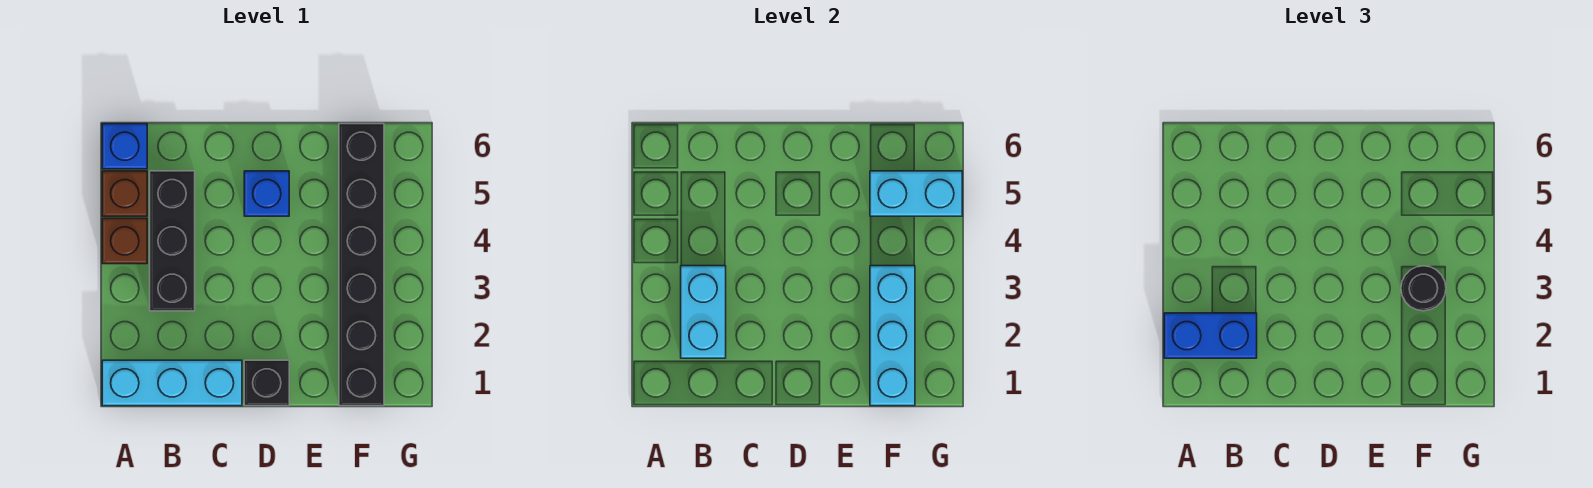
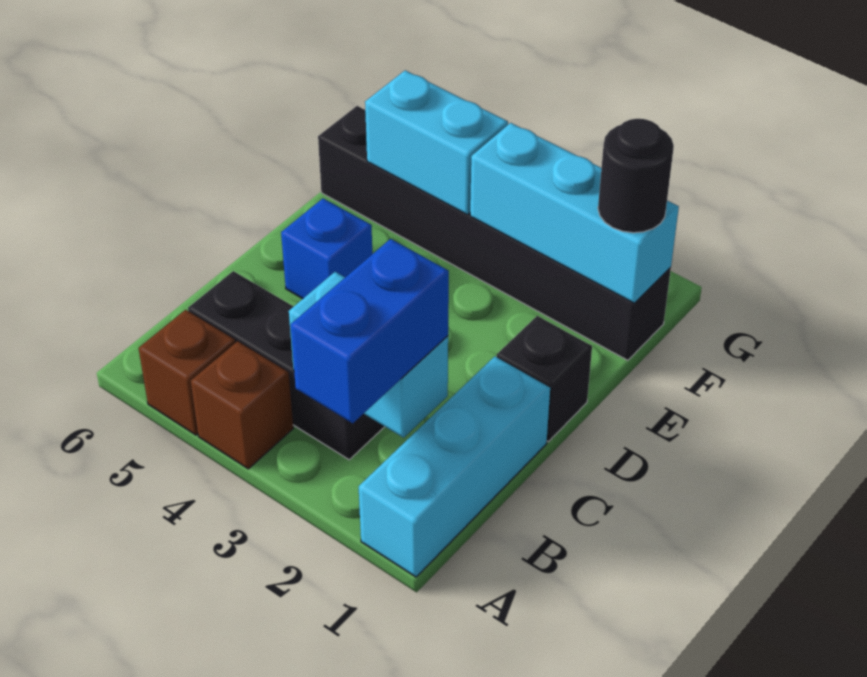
blue 1x1 brick [102,124,147,169] -> none
black 1x1 round brick [1401,266,1446,311] -> black 1x1 round brick moved to [598,119,674,233]
cyan 1x2 brick [870,171,962,216] -> cyan 1x2 brick turned to [365,70,508,215]

